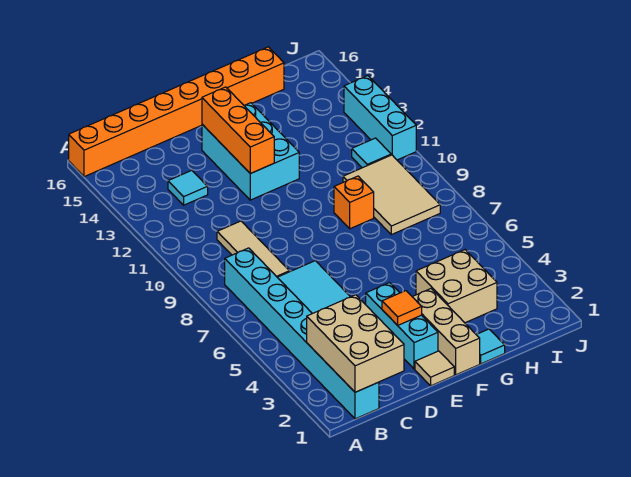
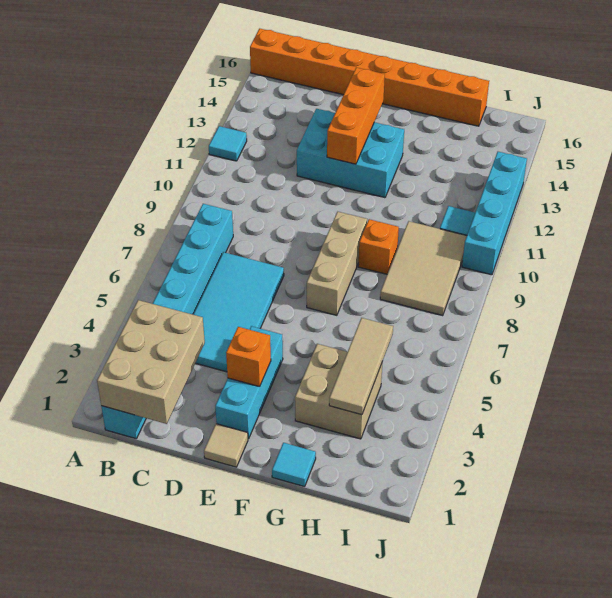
tan 1x3 tile [217,221,289,277] -> tan 1x3 tile moved to [329,318,393,415]
cyan 1x1 tile [168,170,208,205] -> cyan 1x1 tile moved to [209,126,247,161]
orange 1x1 tile [382,291,422,325] -> orange 1x1 brick [226,327,271,387]
cyan 2x3 brick [202,103,299,200] -> cyan 2x3 brick turned to [297,109,404,198]
tan 1x3 brick [413,289,480,375] -> tan 1x3 brick moved to [307,212,367,315]
cyan 1x3 brick [344,76,416,160] -> cyan 1x4 brick [462,152,527,275]

